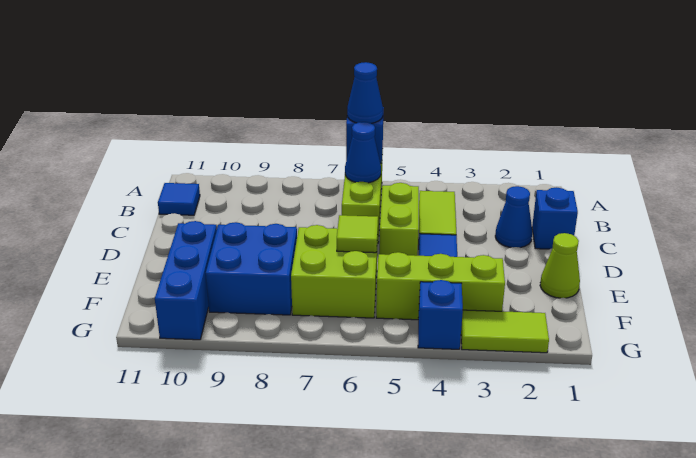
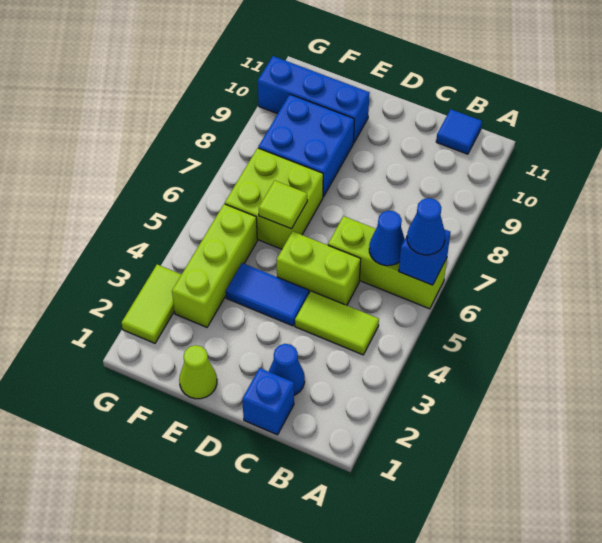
blue 1x1 brick [418,280,463,349] -> none

